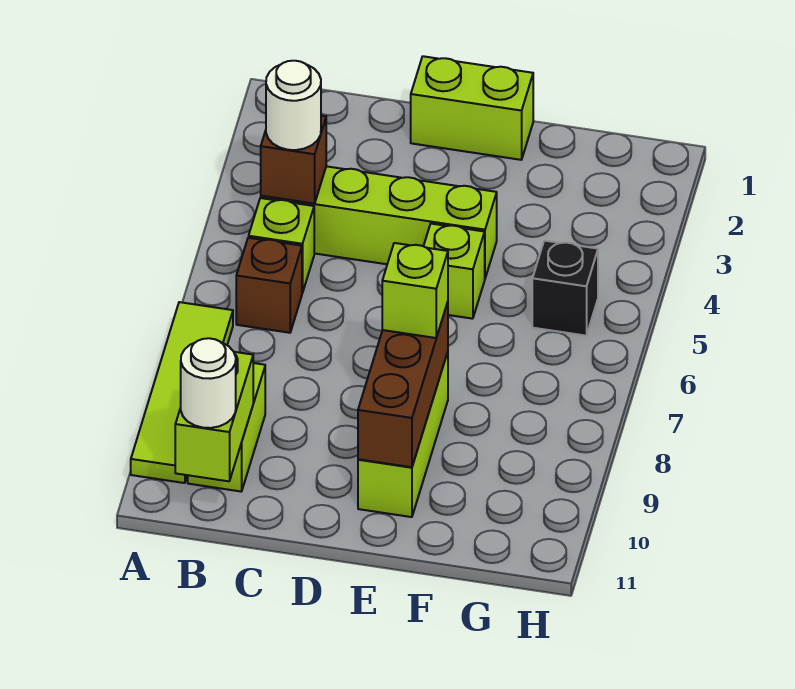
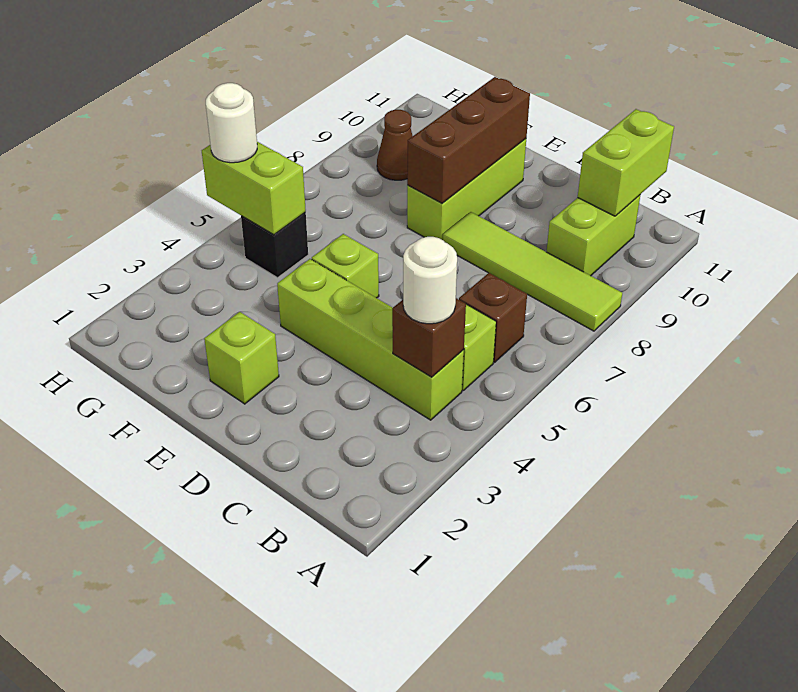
lime 1x4 tile [131,302,233,483] -> lime 1x4 tile turned to [443,212,622,331]
white 1x1 round brick [181,338,236,428] -> white 1x1 round brick moved to [206,83,257,163]
lime 1x2 brick [411,56,533,160] -> lime 1x2 brick moved to [202,142,306,235]
lime 1x1 brick [382,243,448,338] -> lime 1x1 brick moved to [204,312,279,404]
none -> brown 1x1 cone [377,110,413,180]

